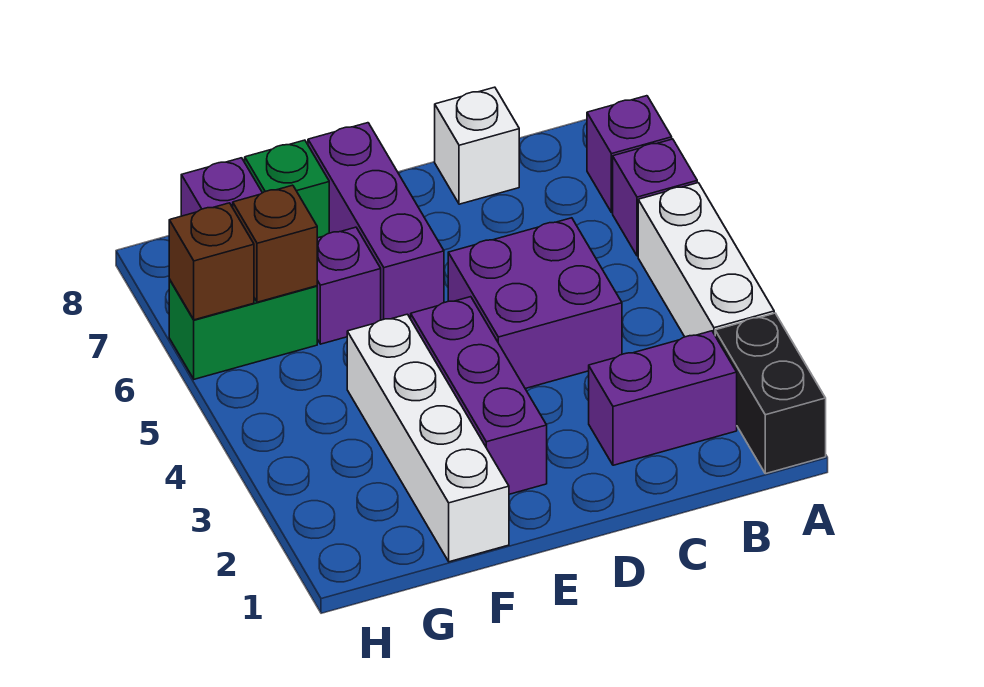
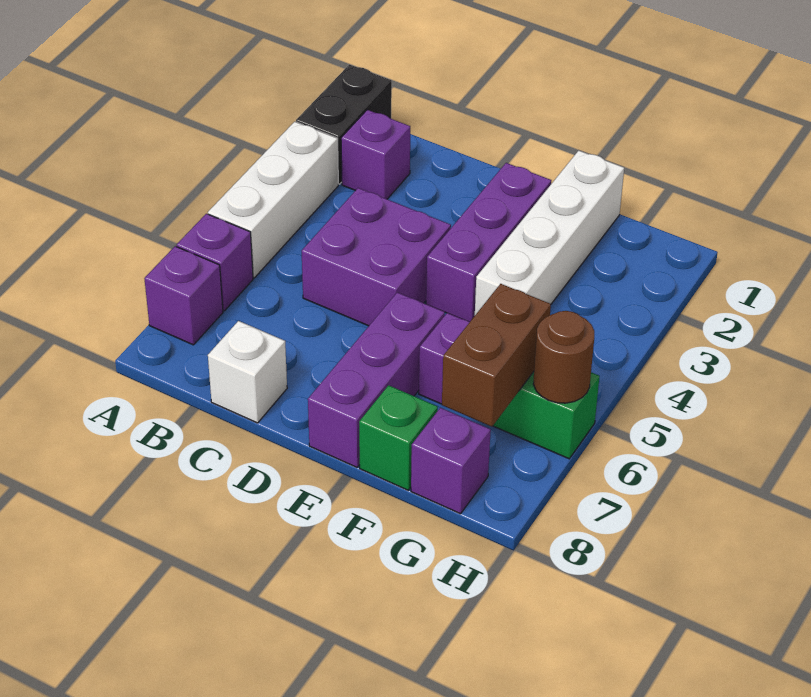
purple 1x2 brick [589,331,737,465] -> purple 1x1 brick [341,110,410,199]
brown 1x1 brick [233,185,317,302] -> brown 1x2 brick [442,284,551,427]
brown 1x1 brick [169,203,254,320] -> brown 1x1 round brick [533,311,594,403]

